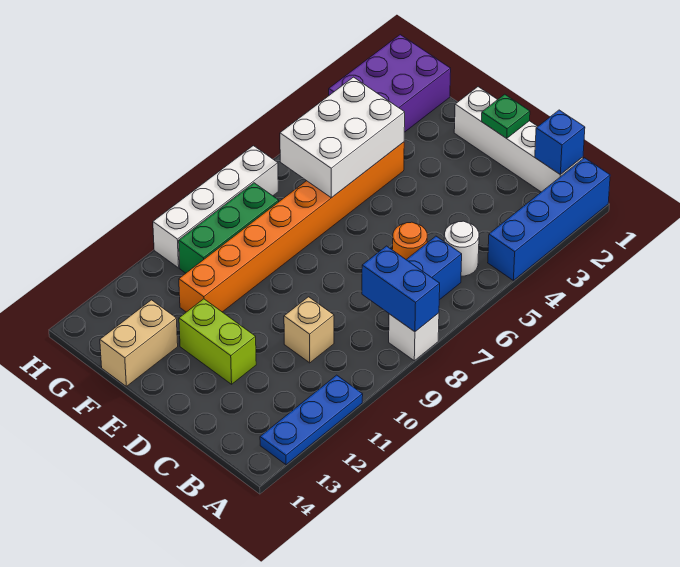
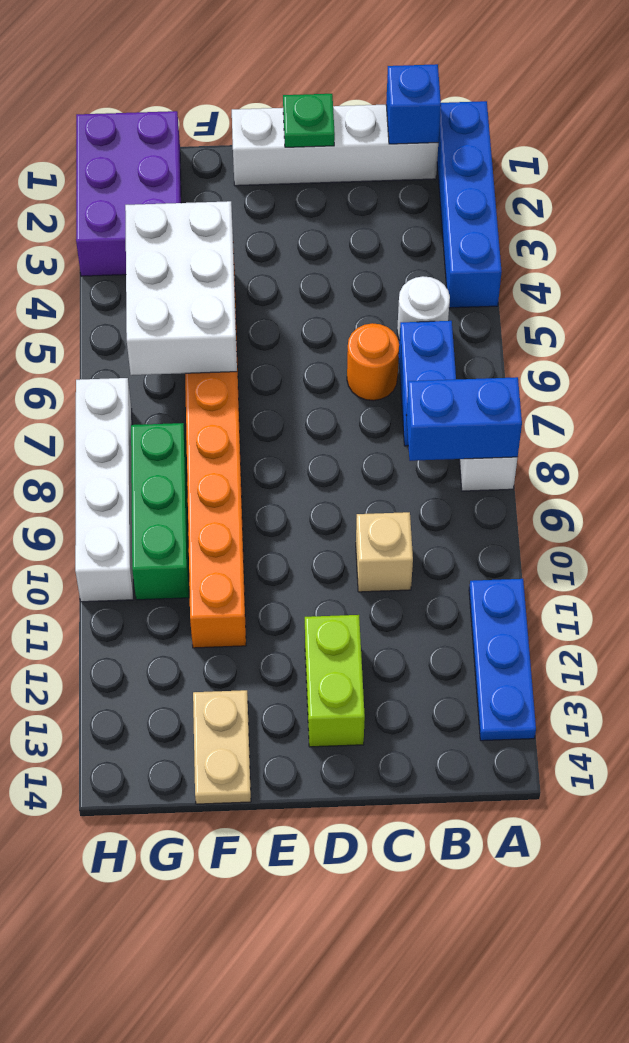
lime 1x2 brick [179,299,256,384] -> lime 1x2 brick turned to [305,615,365,747]
tan 1x2 brick [100,300,178,386] -> tan 1x2 plate [193,690,251,804]

